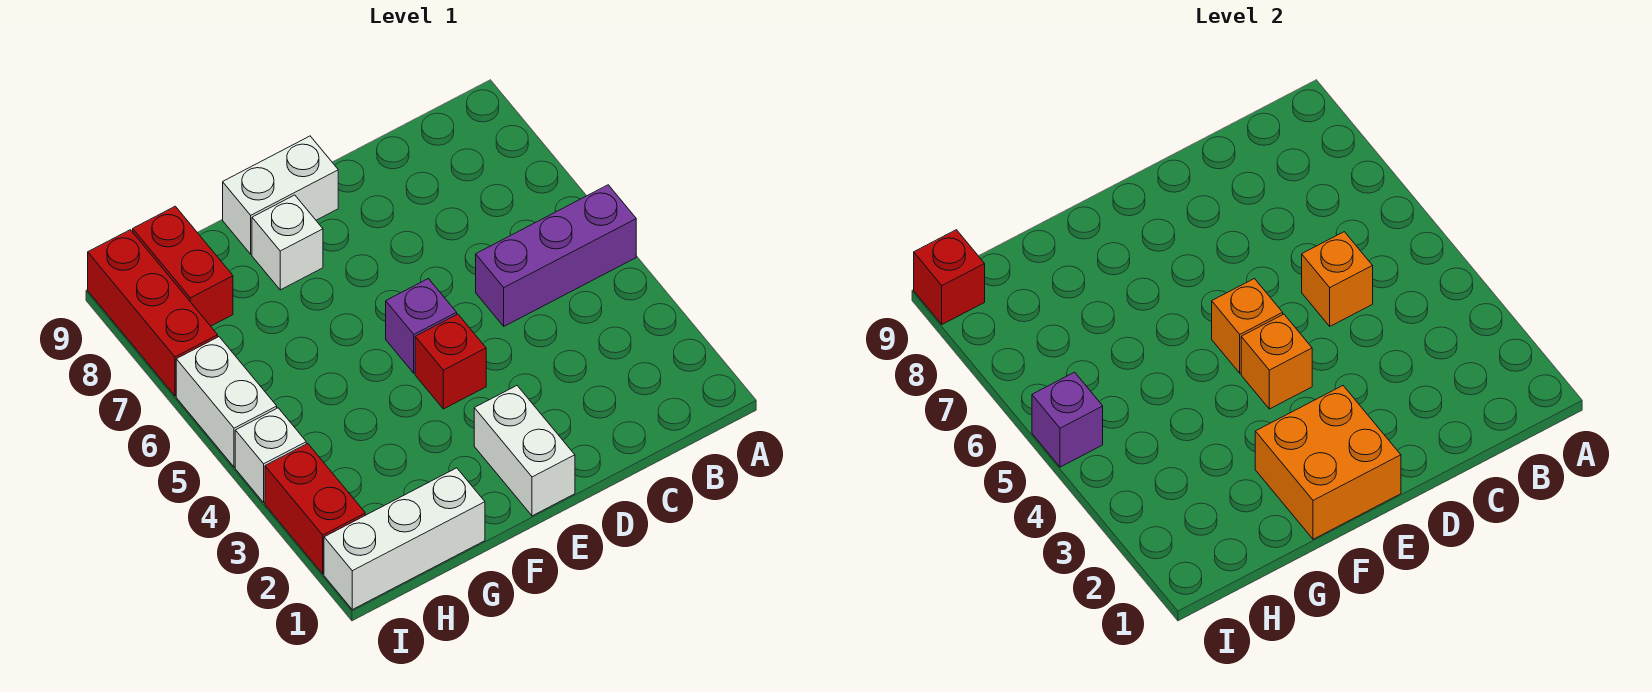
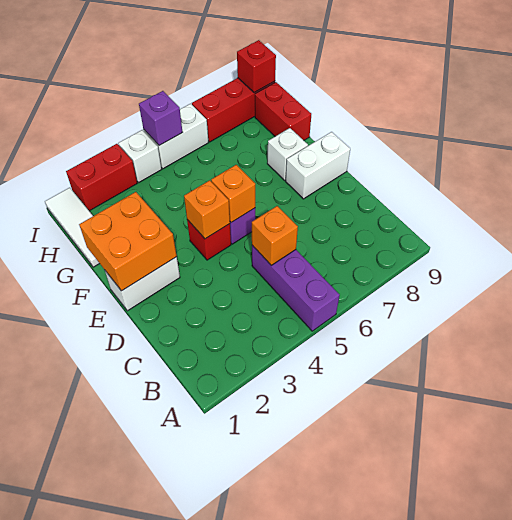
white 1x2 brick [223,136,338,254] -> white 1x2 brick turned to [286,132,350,199]
white 1x3 brick [324,468,485,610] -> white 1x3 tile [45,188,100,267]
red 1x2 brick [133,206,233,326] -> red 1x2 brick turned to [255,82,311,140]

